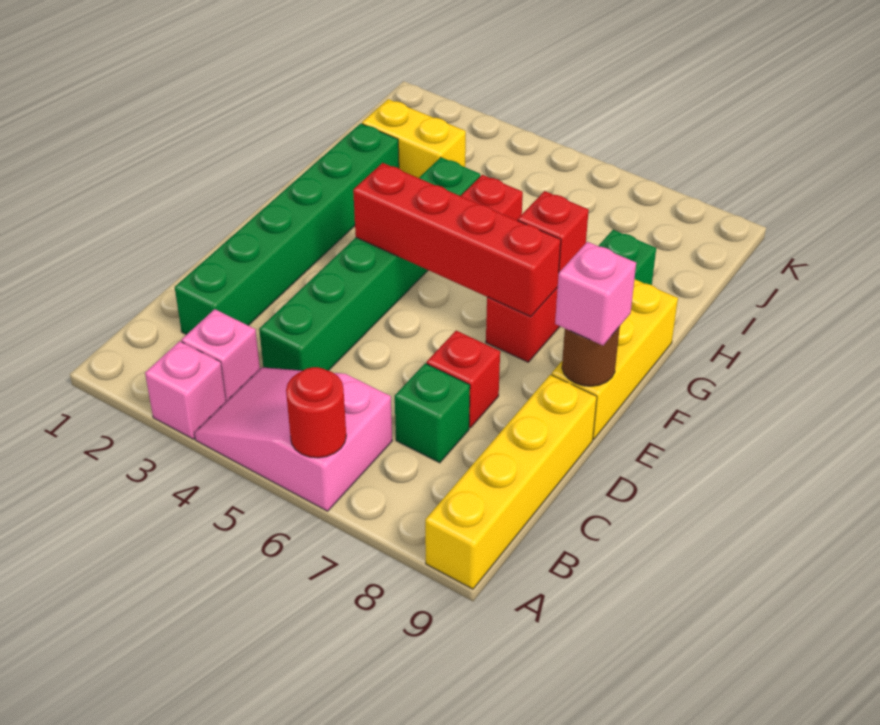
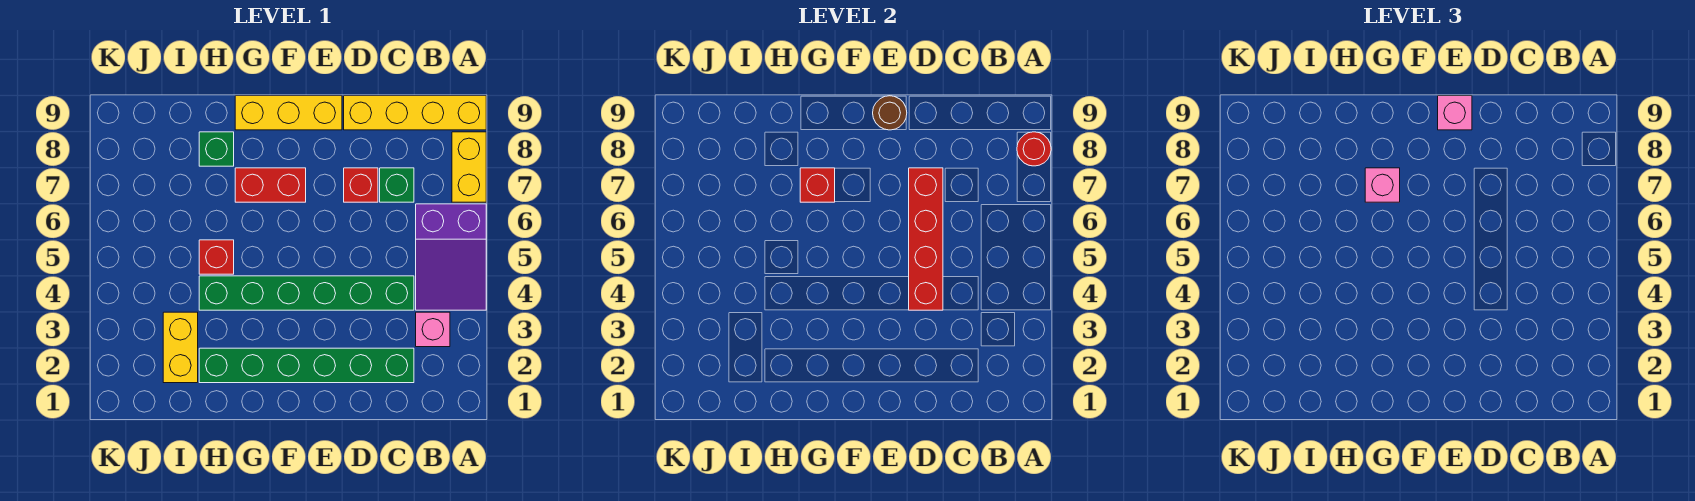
pink 1x1 brick [145,341,226,439] -> pink 1x1 brick moved to [1365,168,1400,202]
pink 2x3 slope [194,367,392,511] -> purple 2x3 slope [416,204,486,310]
red 1x1 round brick [286,367,346,458] -> red 1x1 round brick moved to [1017,132,1051,166]
none -> yellow 1x2 brick [452,132,486,202]
red 1x4 brick [353,163,561,317] -> red 1x4 brick moved to [909,168,943,310]

